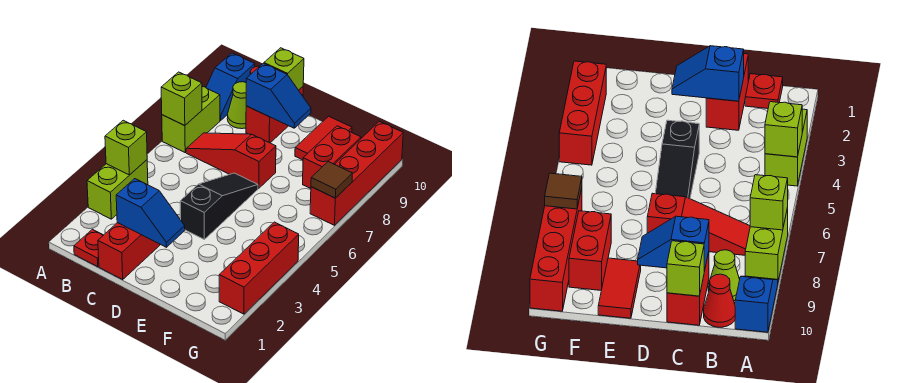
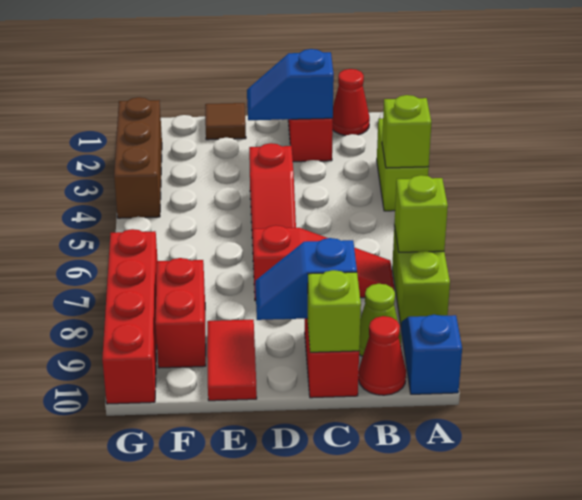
red 1x1 plate [74,229,103,267] -> red 1x1 cone [332,69,370,136]
black 1x3 slope [180,173,258,239] -> red 1x3 slope [249,143,296,269]
red 1x3 brick [219,222,299,314] -> brown 1x3 brick [114,97,162,218]
brown 1x1 tile [311,162,353,198] -> brown 1x1 tile moved to [205,103,246,140]

